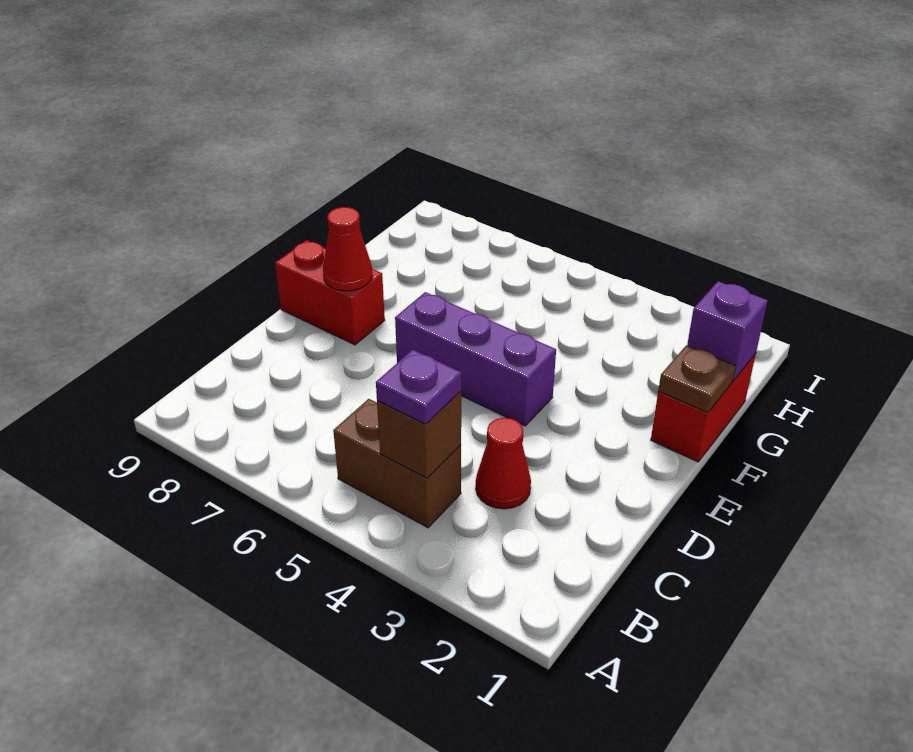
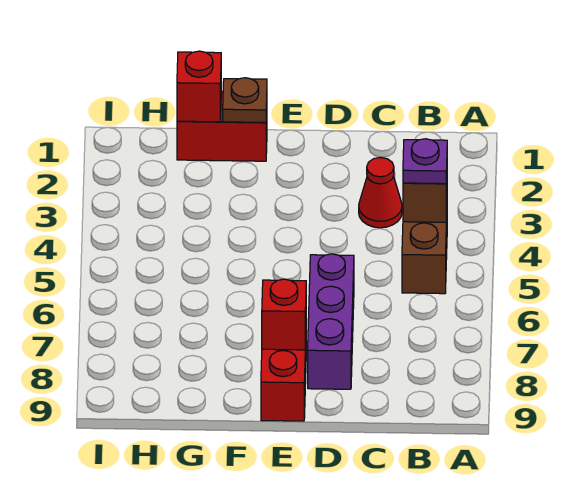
purple 1x3 brick [395,292,556,426] -> purple 1x3 brick moved to [308,254,354,389]
red 1x1 cone [323,207,372,291] -> red 1x1 brick [262,279,306,350]
purple 1x1 brick [687,281,768,381] -> red 1x1 brick [177,51,221,122]

